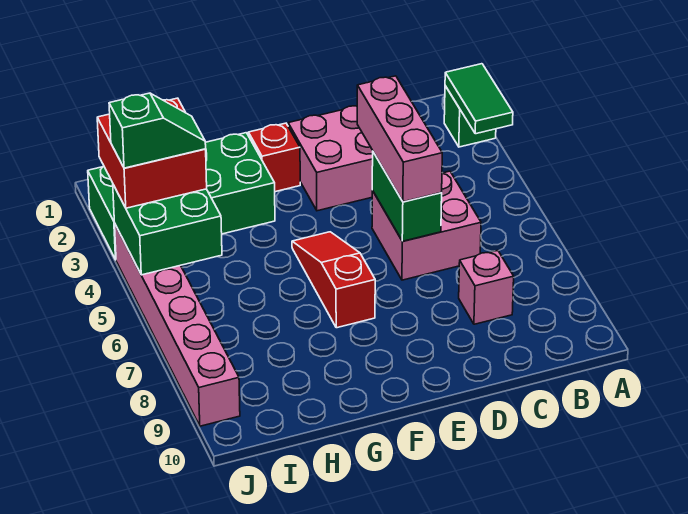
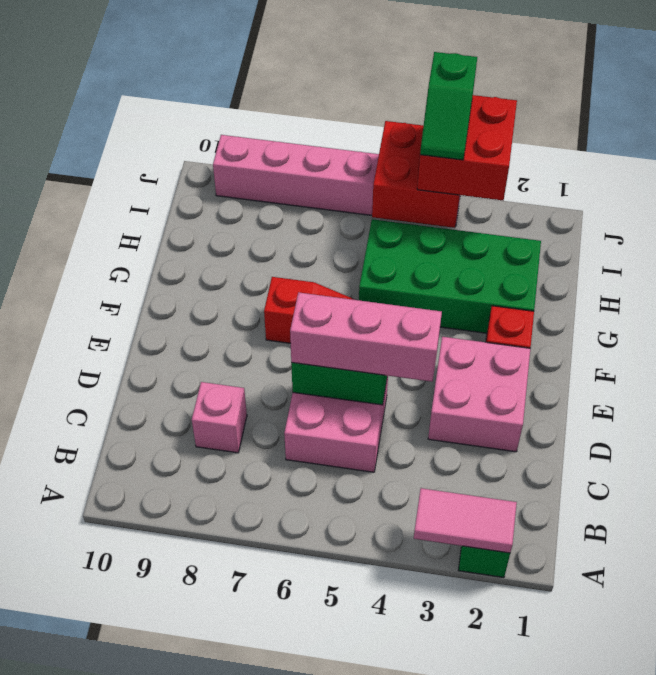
green 1x2 tile [445,64,513,134] -> pink 1x2 tile [414,488,517,553]
green 2x4 brick [88,133,275,260] -> green 2x4 brick turned to [359,219,541,333]
green 2x2 brick [113,185,222,275] -> red 2x2 brick [372,121,460,228]

